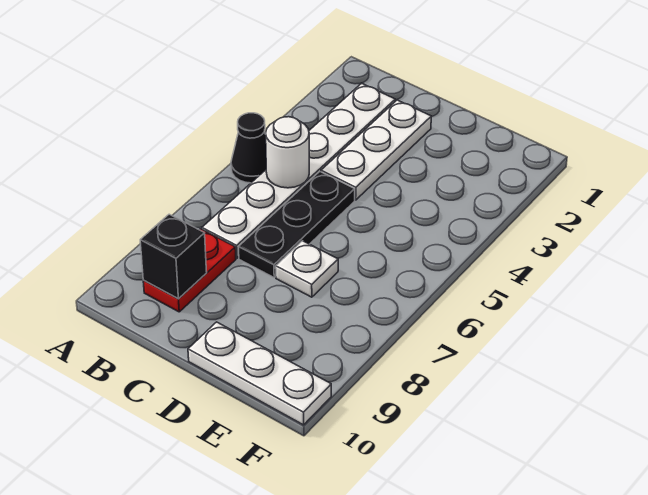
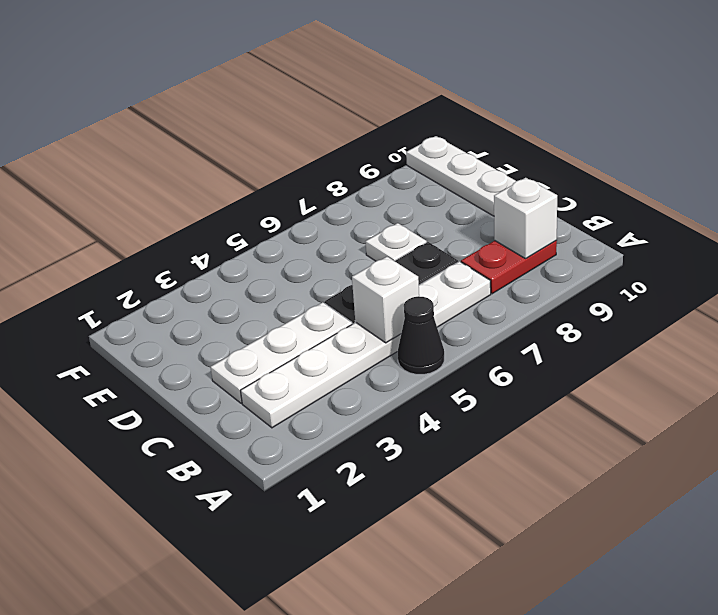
white 1x1 round brick [266,117,309,188] -> white 1x1 brick [352,257,419,343]
black 1x1 brick [140,214,207,299] -> white 1x1 brick [494,178,557,259]

